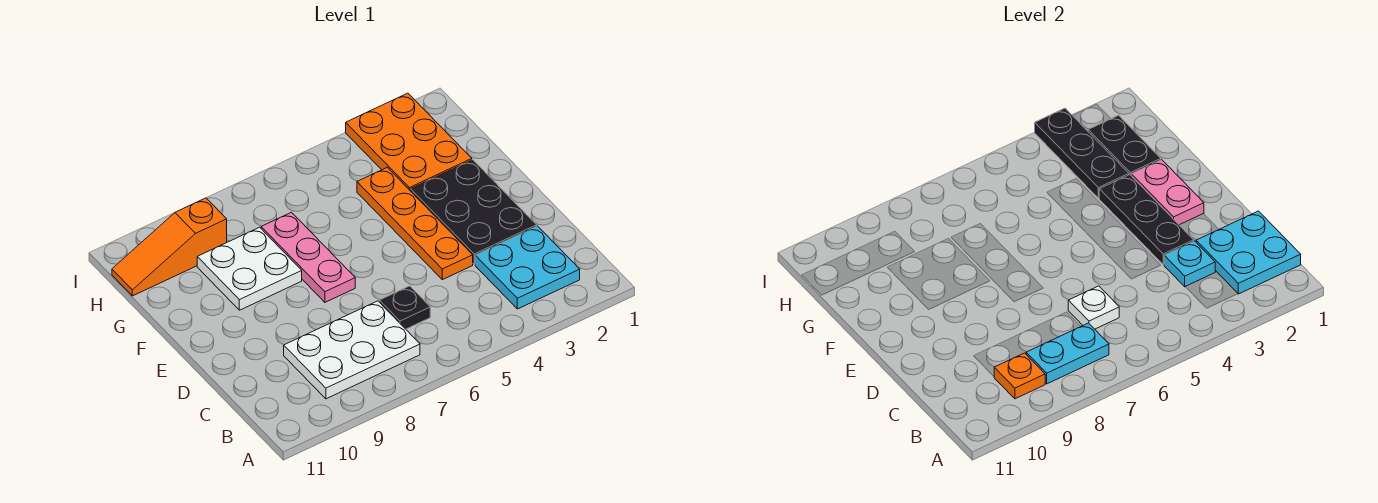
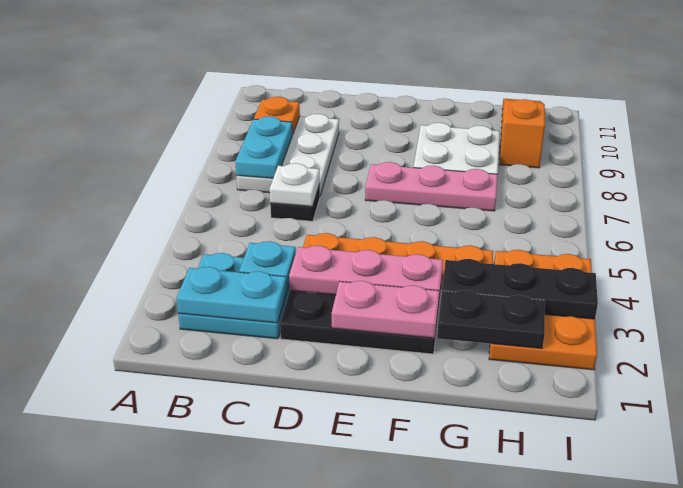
cyan 2x2 plate [1196,211,1301,294] -> cyan 1x2 plate [176,267,287,323]
black 1x3 plate [1099,175,1194,265] -> pink 1x3 plate [289,246,443,297]
orange 2x3 plate [346,93,472,190] -> orange 2x3 plate turned to [489,250,597,370]

